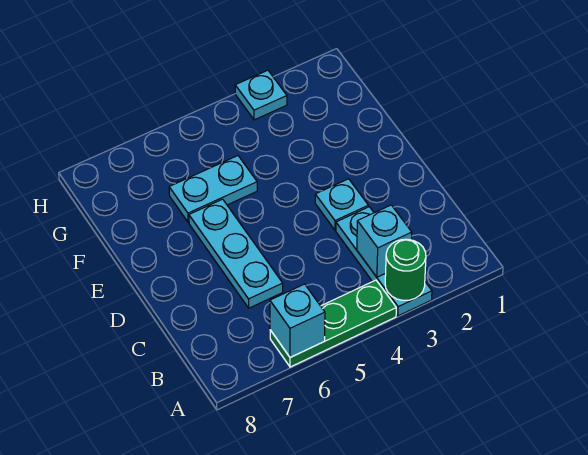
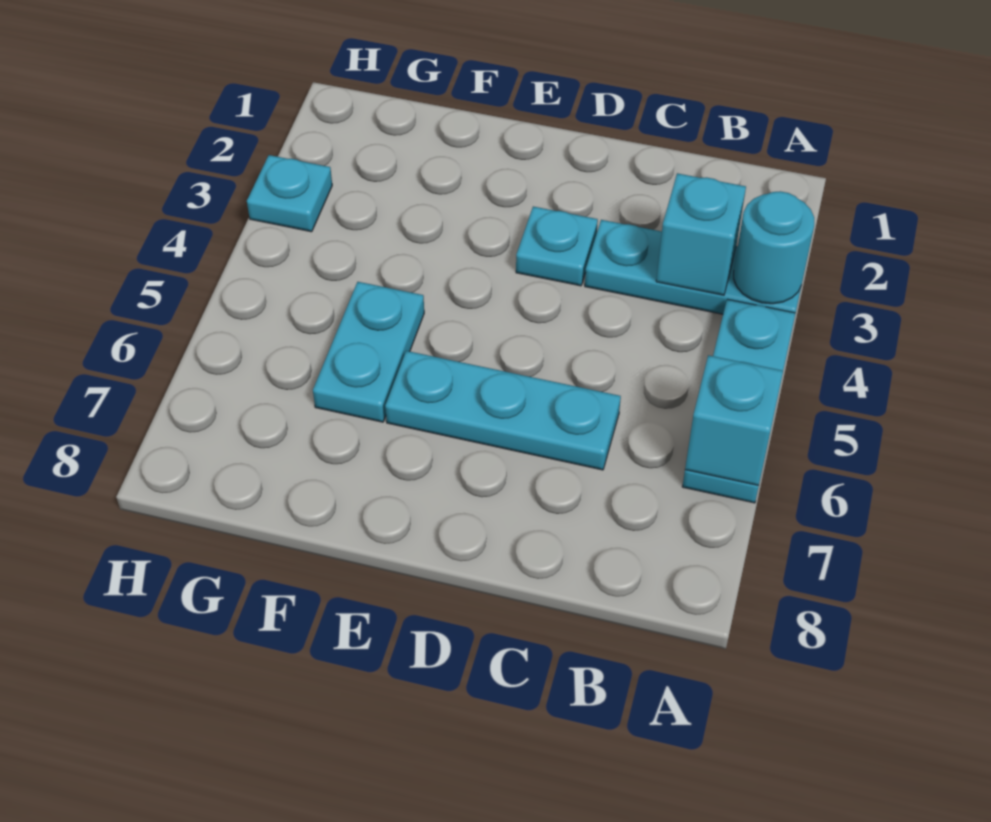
green 1x1 round brick [385,239,426,300] -> cyan 1x1 round brick [734,191,814,304]
green 1x3 plate [270,280,396,367] -> cyan 1x3 plate [682,299,796,503]

